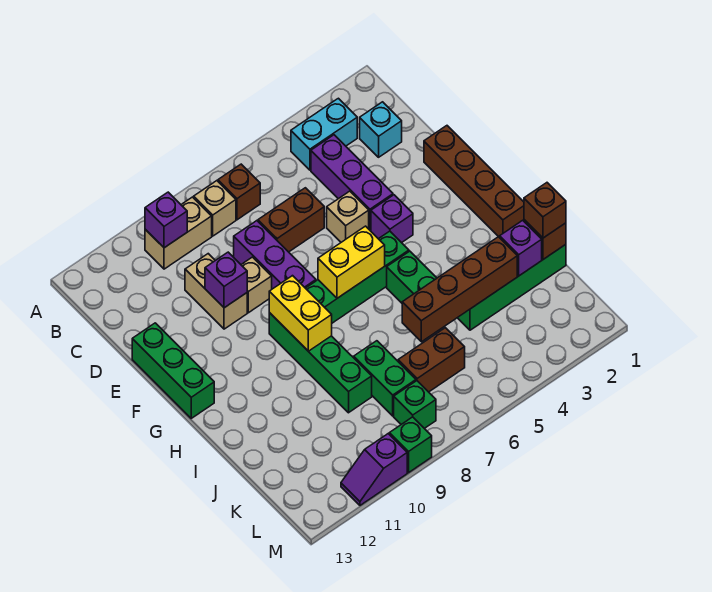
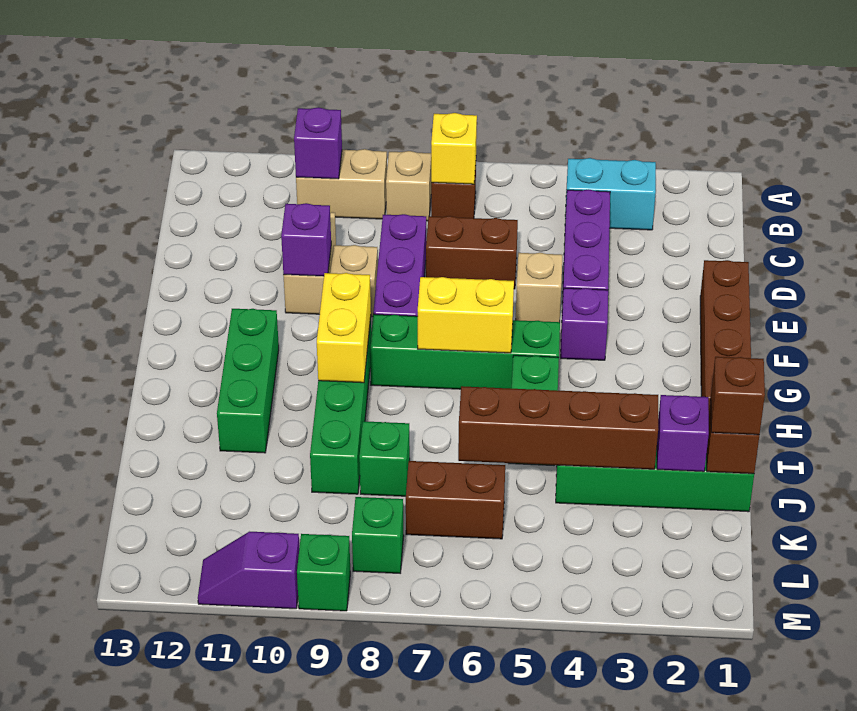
none -> yellow 1x1 brick [431,113,477,184]
cyan 1x1 brick [360,102,402,157] -> none
green 1x3 brick [132,323,214,418] -> green 1x3 brick moved to [217,309,279,453]
green 1x2 brick [354,341,416,416] -> green 1x1 brick [359,421,410,496]

